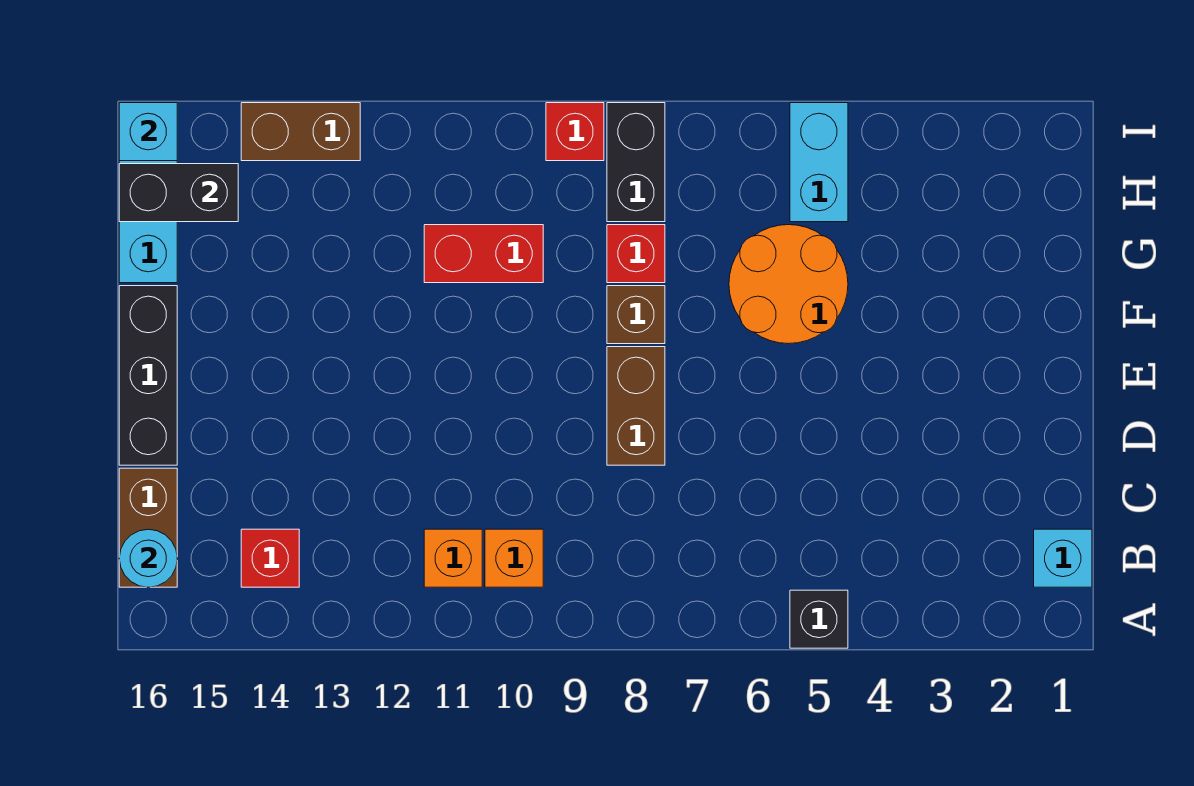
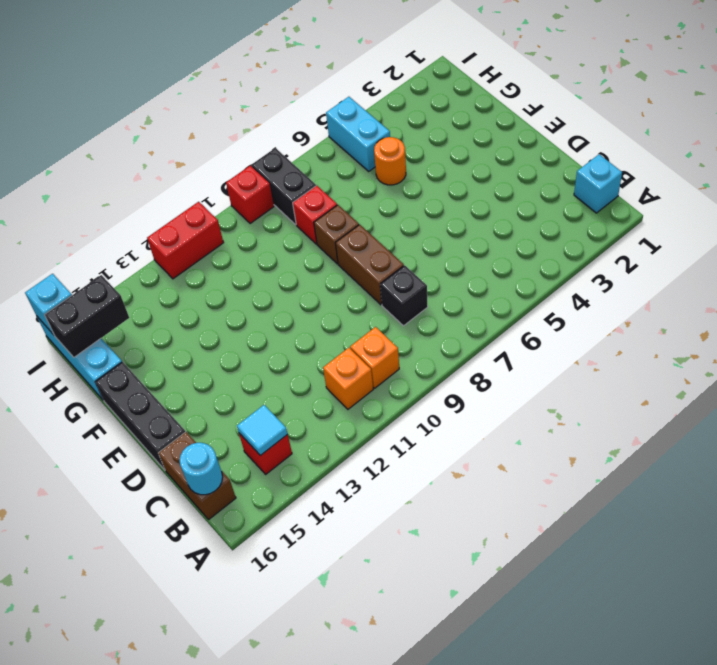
black 1x1 brick [790,590,848,648] -> black 1x1 brick moved to [380,265,428,326]
none -> cyan 1x1 tile [237,405,288,456]
orange 2x2 round brick [729,225,848,344] -> orange 1x1 round brick [374,137,406,185]
red 1x2 brick [424,225,543,283] -> red 1x2 brick moved to [147,202,224,279]
brown 1x2 brick [241,103,360,161] -> none

